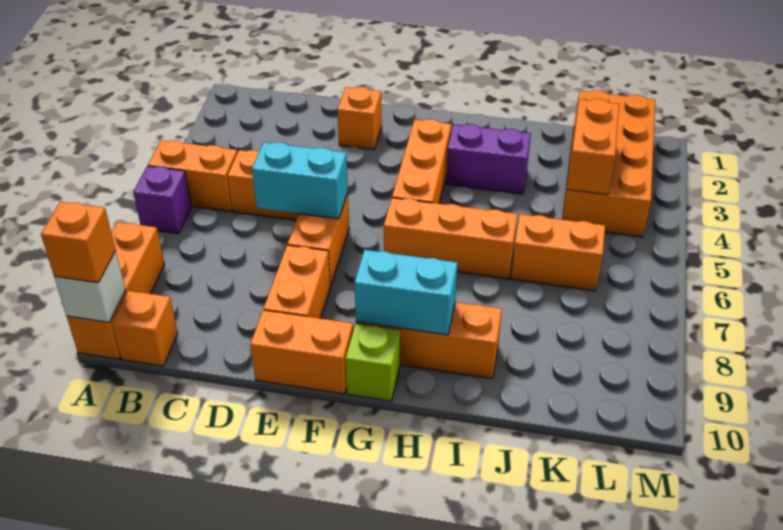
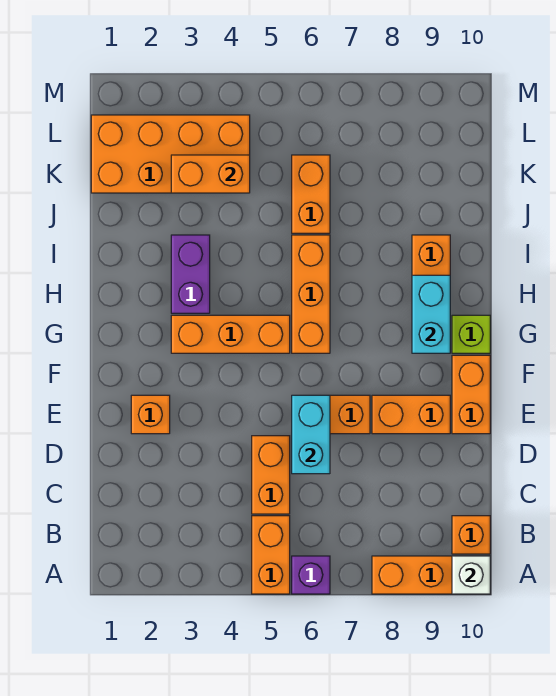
orange 1x1 brick [41,202,116,283] -> none

